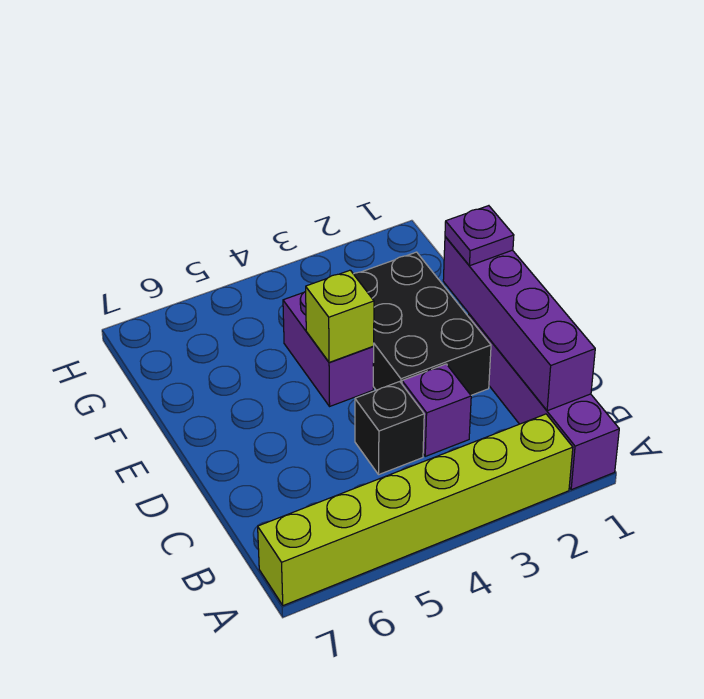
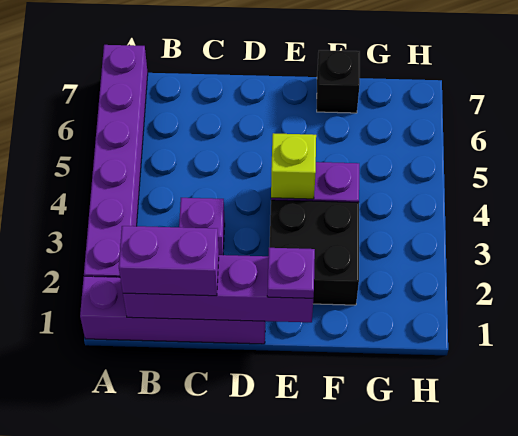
lime 1x6 brick [258,414,573,606] -> purple 1x6 brick [84,45,148,277]
none -> purple 1x2 brick [119,226,219,296]
black 1x1 brick [355,382,424,475] -> black 1x1 brick moved to [317,50,360,113]
black 2x3 brick [354,252,491,395] -> black 2x2 brick [269,200,359,305]

